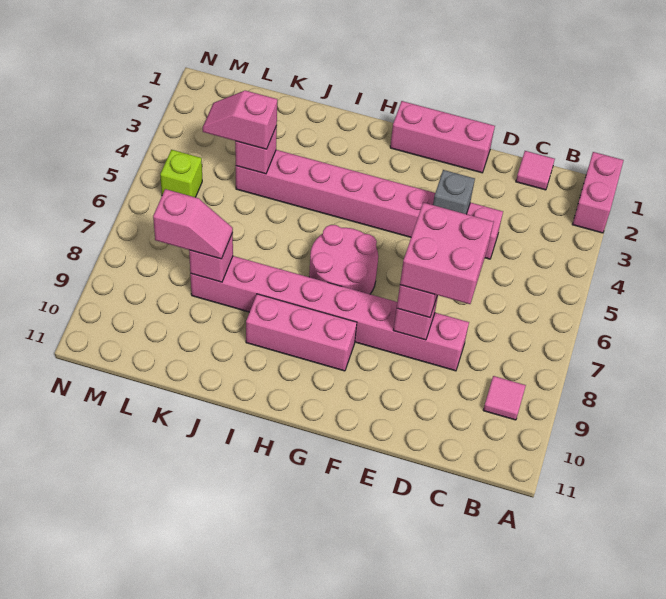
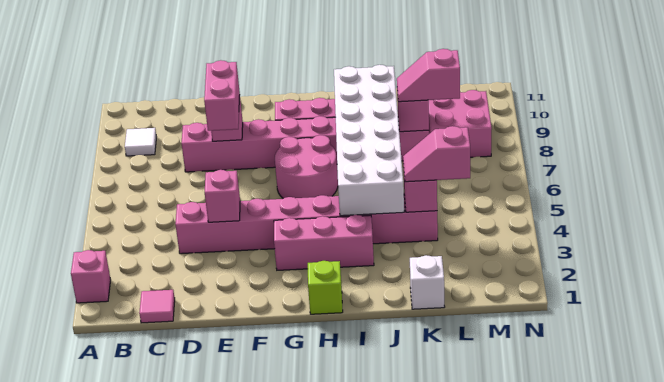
pink 1x2 brick [572,152,624,233] -> pink 1x1 brick [71,250,111,303]
pink 1x1 tile [483,376,526,420] -> white 1x1 tile [125,128,156,156]
pink 2x2 brick [400,203,493,304] -> pink 2x2 brick moved to [429,90,492,157]
pink 1x3 brick [390,101,495,173] -> pink 1x3 brick moved to [274,215,374,270]
grey 1x1 brick [433,170,475,214] -> pink 1x1 brick [205,170,240,222]
none -> white 2x6 brick [334,65,404,216]
none -> white 1x1 brick [410,255,445,309]
pink 1x2 slope [203,91,277,149] -> pink 1x2 slope turned to [403,126,470,182]
lime 1x1 brick [160,150,202,197] -> lime 1x1 brick moved to [308,261,343,314]

